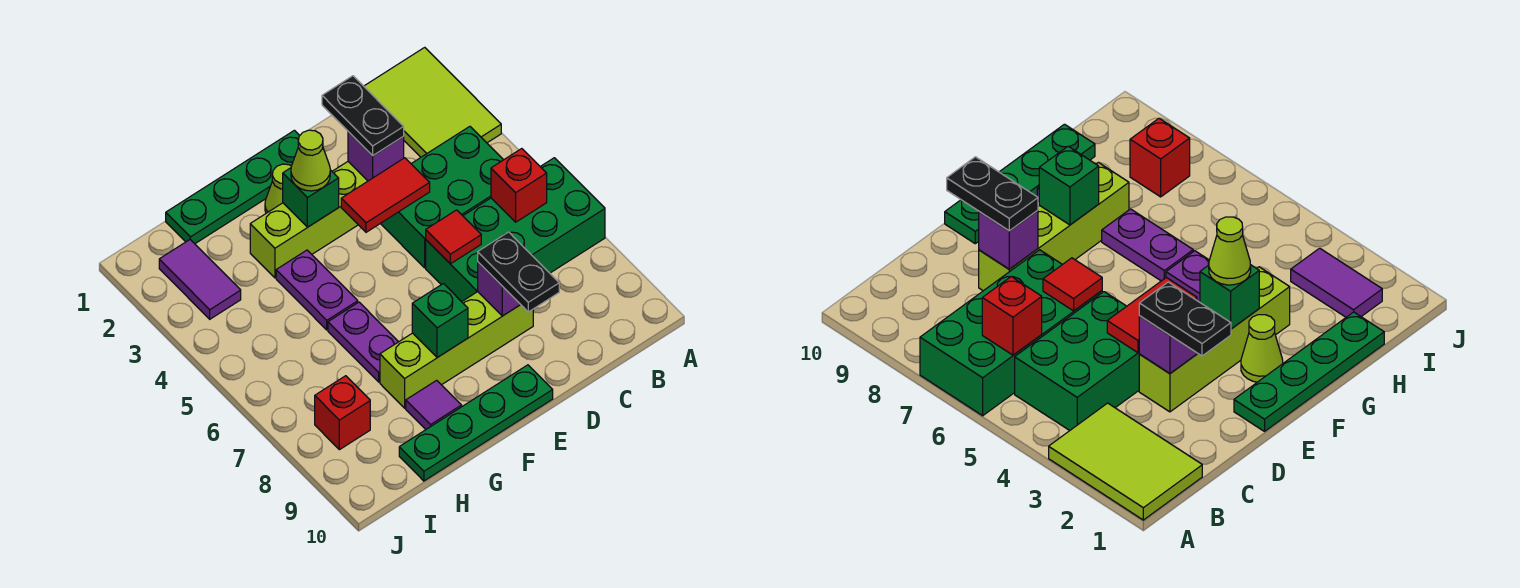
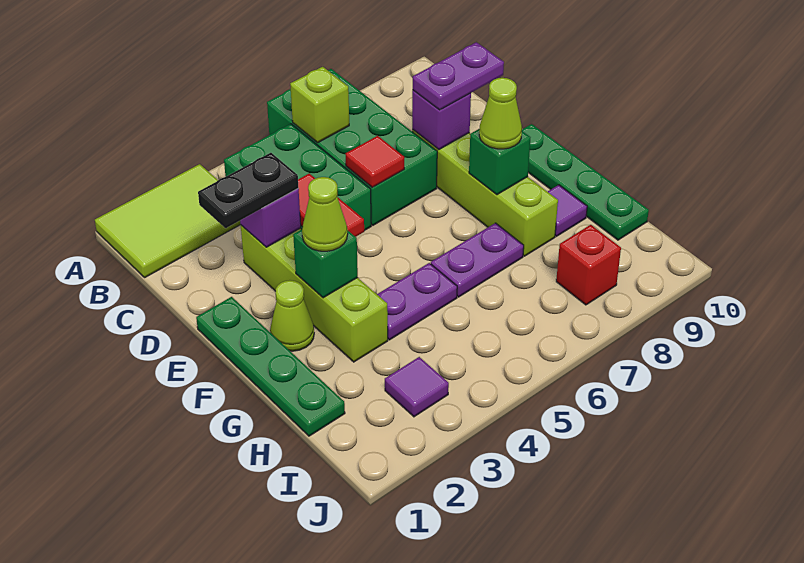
red 1x1 brick [491,149,547,222] -> lime 1x1 brick [290,67,349,143]
black 1x2 plate [478,232,559,312] -> purple 1x2 plate [413,42,504,110]
none -> lime 1x1 cone [479,78,522,149]
purple 1x2 tile [159,240,241,319] -> purple 1x1 tile [385,357,449,417]

